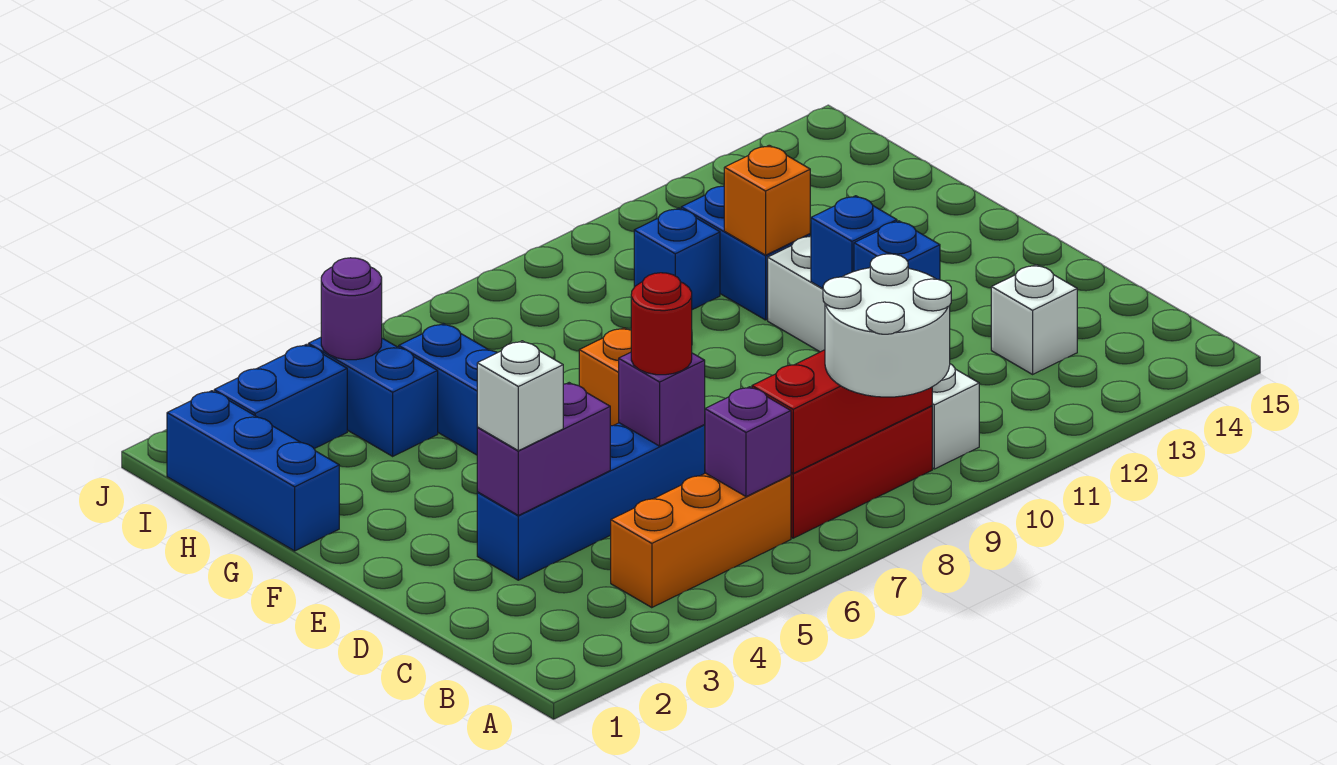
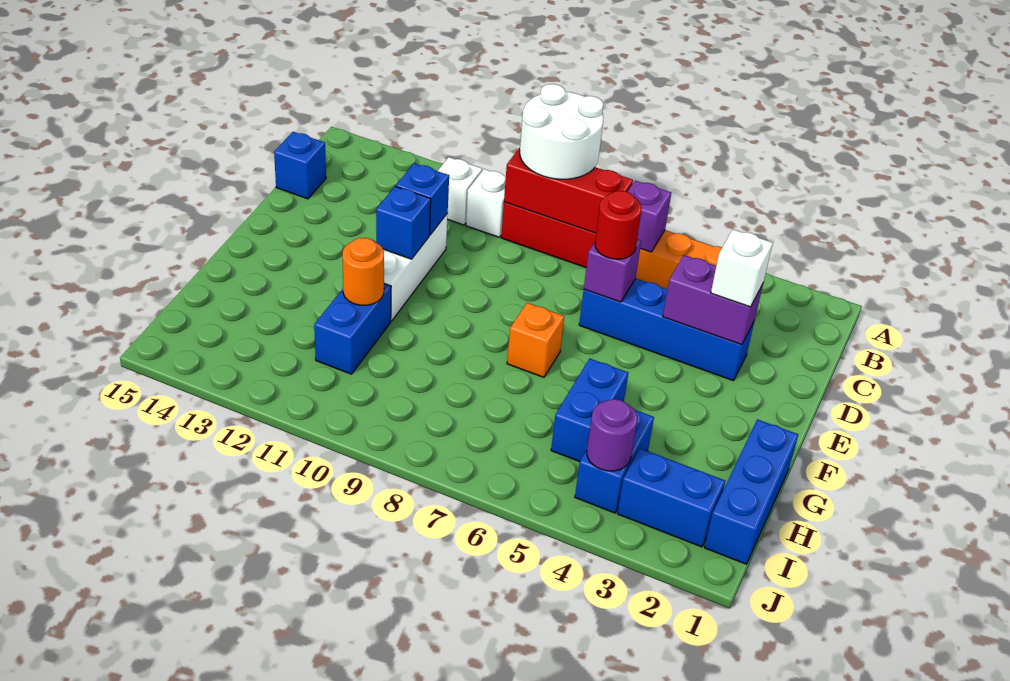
white 1x1 brick [991,265,1077,374] -> white 1x1 brick moved to [438,157,482,225]
orange 1x1 brick [724,145,810,255] -> orange 1x1 round brick [343,238,384,305]
blue 1x1 brick [634,208,720,310] -> blue 1x1 brick moved to [274,132,326,199]

